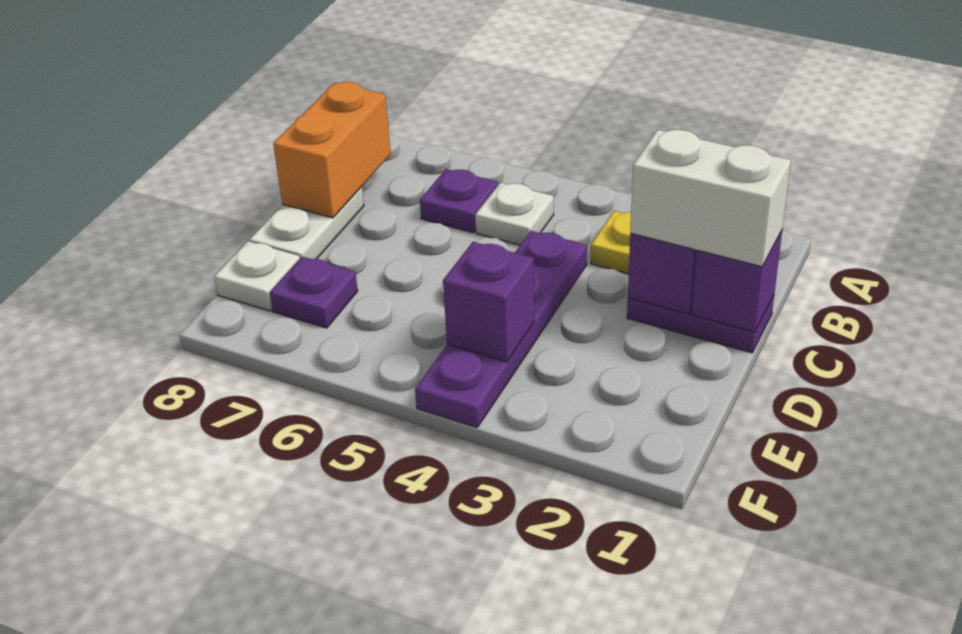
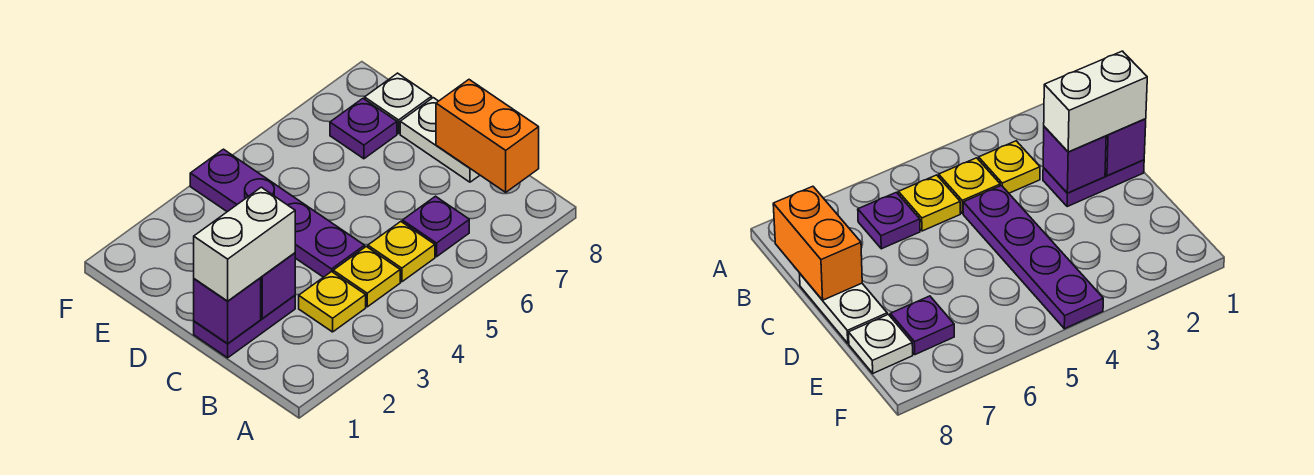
none -> yellow 1x1 plate [333,247,400,307]
white 1x1 plate [475,183,554,245] -> yellow 1x1 plate [368,222,435,282]
purple 1x1 brick [443,242,534,362] -> none

